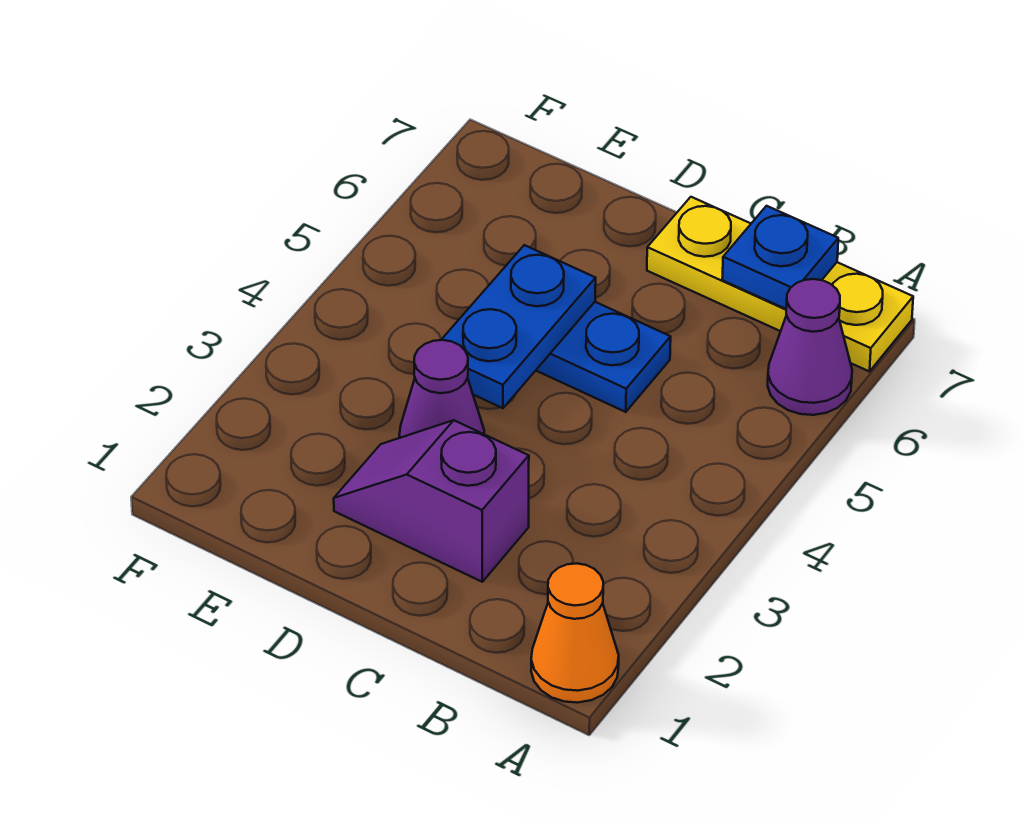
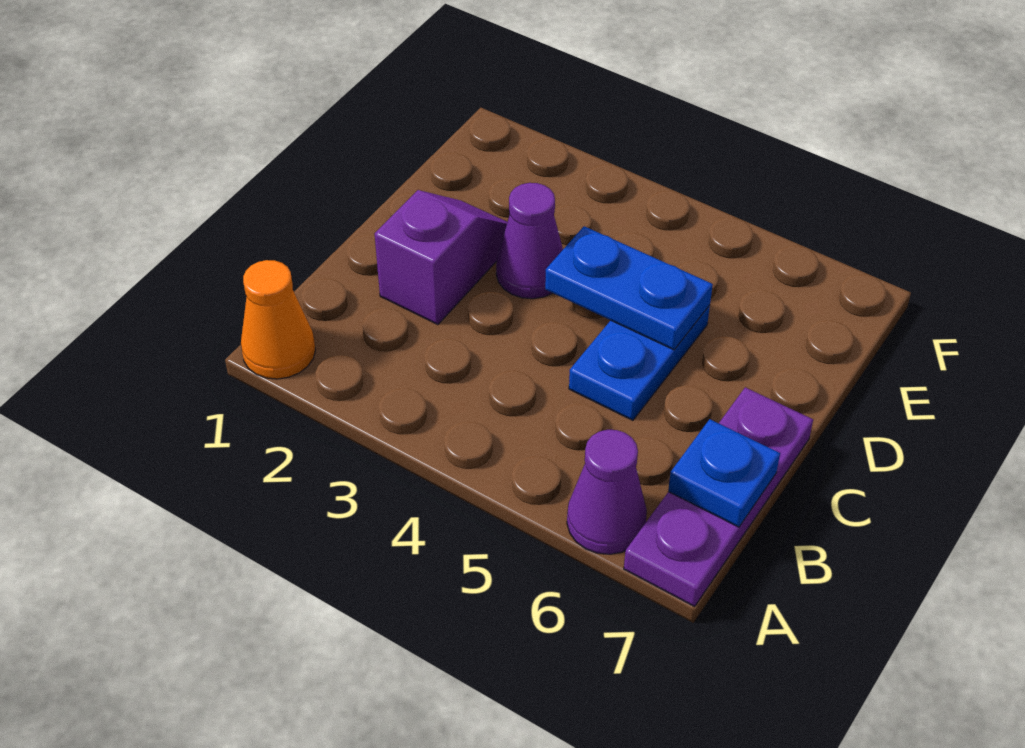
yellow 1x3 plate [647,197,913,372] -> purple 1x3 plate [624,387,813,606]

